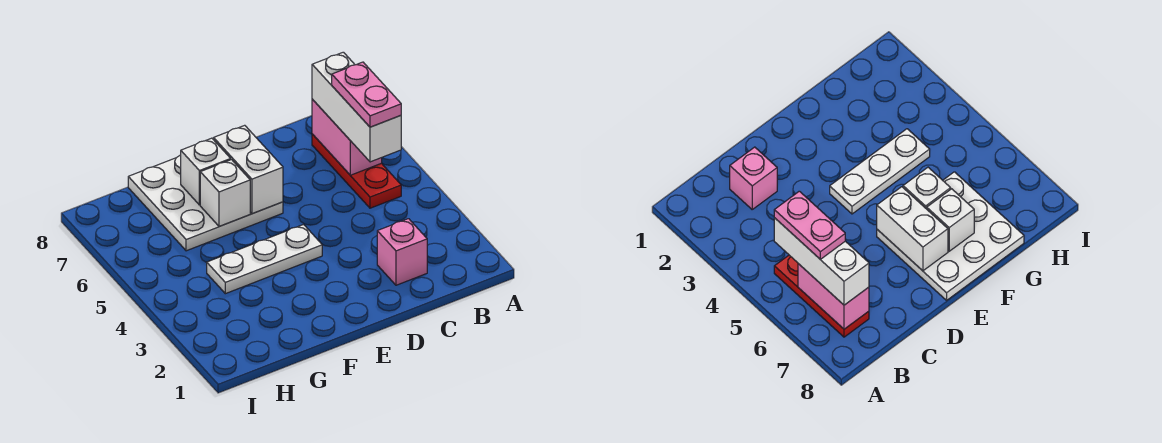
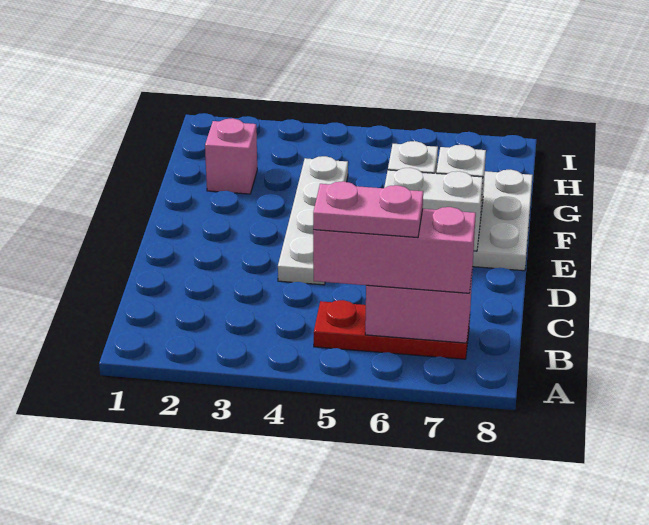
white 1x3 brick [312,52,401,162] -> pink 1x3 brick [313,207,476,293]
pink 1x1 brick [377,219,427,285] -> pink 1x1 brick moved to [205,118,257,194]
white 1x3 plate [207,225,322,294] -> white 1x4 plate [278,156,348,285]

